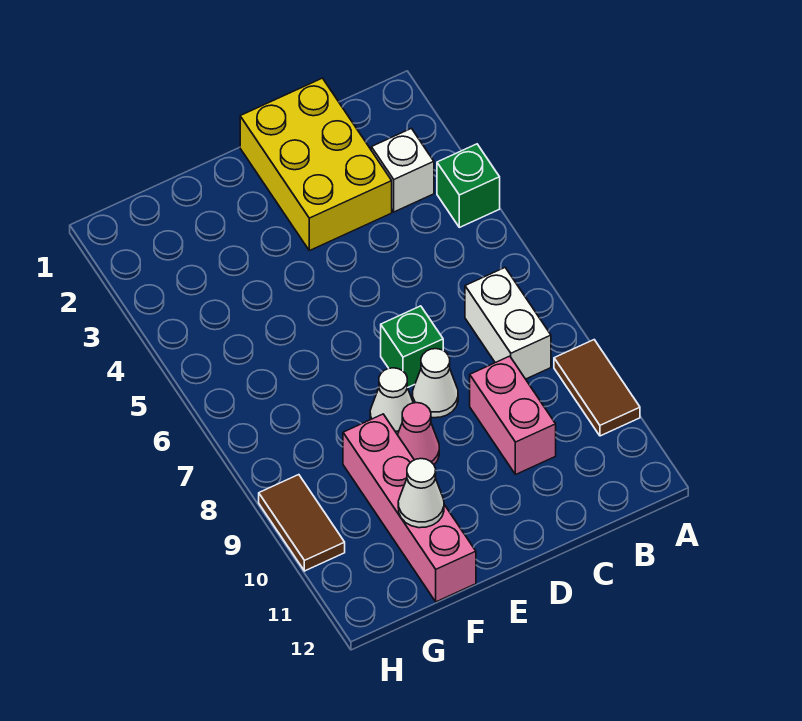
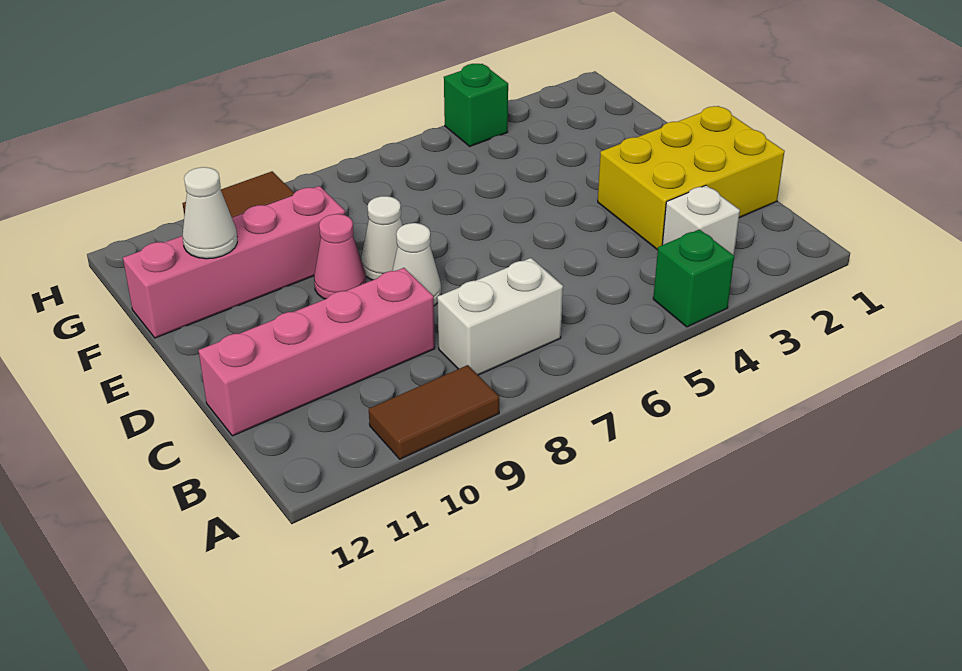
pink 1x2 brick [470,356,556,475] -> pink 1x4 brick [198,268,435,436]
green 1x1 brick [381,306,443,388] -> green 1x1 brick moved to [444,64,508,146]

